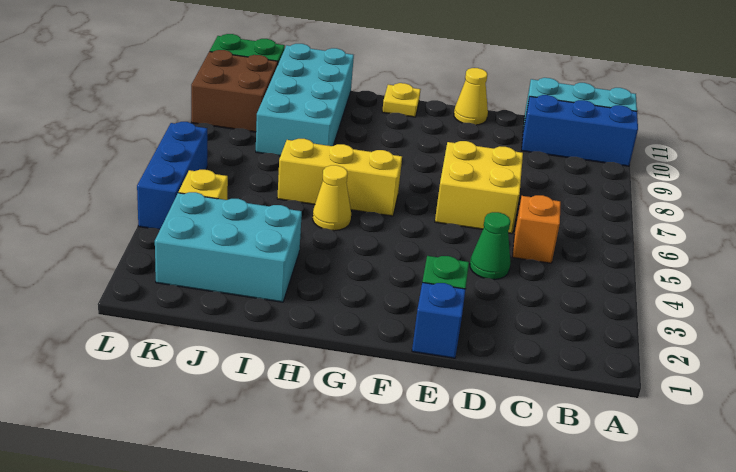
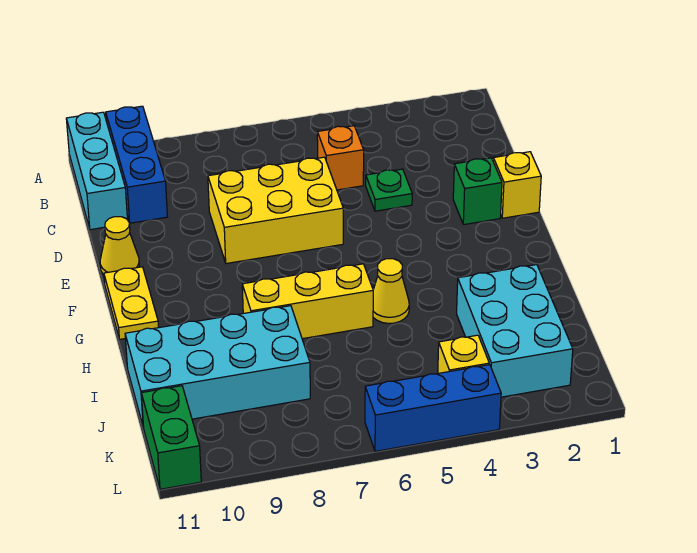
green 1x1 cone [470,212,511,279] -> green 1x1 plate [366,169,412,211]
yellow 2x2 brick [435,141,523,234] -> yellow 2x3 brick [208,157,343,264]
blue 1x1 brick [412,282,465,358] -> yellow 1x1 brick [493,152,541,218]
yellow 1x3 brick [277,139,402,216] -> yellow 1x3 brick turned to [242,264,373,339]
yellow 1x1 plate [382,83,421,117] -> yellow 1x2 plate [104,267,159,339]
brown 2x2 brick [191,50,278,132] -> none

